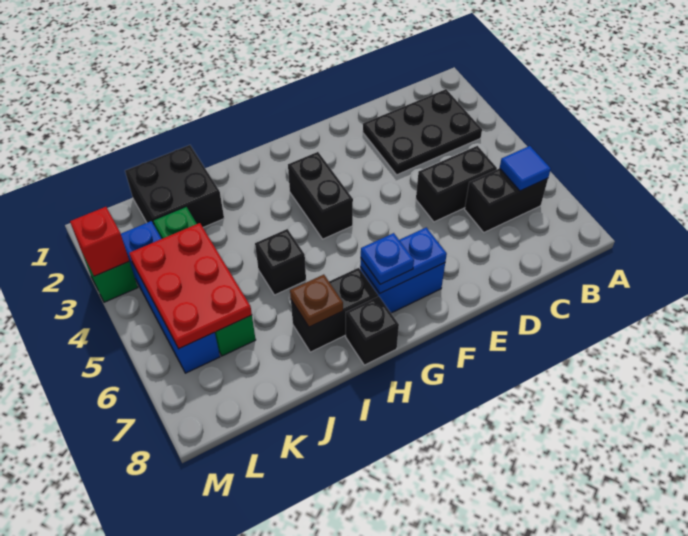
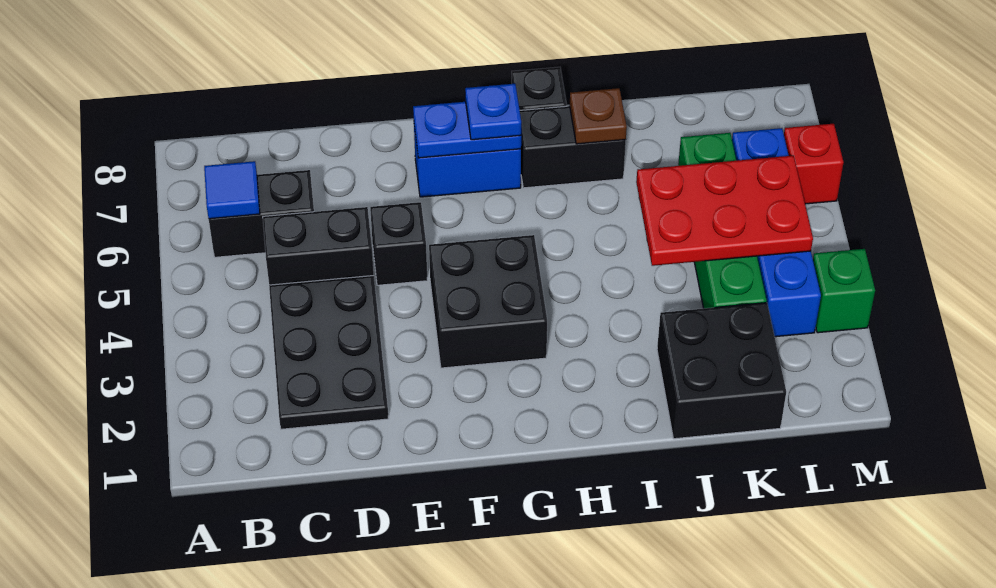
black 2x3 plate [363,89,482,175] -> black 2x3 plate turned to [269,276,389,429]
black 1x2 brick [288,152,353,239] -> black 2x2 brick [429,235,547,368]
black 1x1 brick [255,229,306,295] -> black 1x1 brick moved to [370,202,428,285]
red 2x3 plate [129,223,252,349] -> red 2x3 plate turned to [636,156,813,266]
red 1x1 brick [70,207,129,276] -> red 1x1 brick moved to [784,124,844,204]

